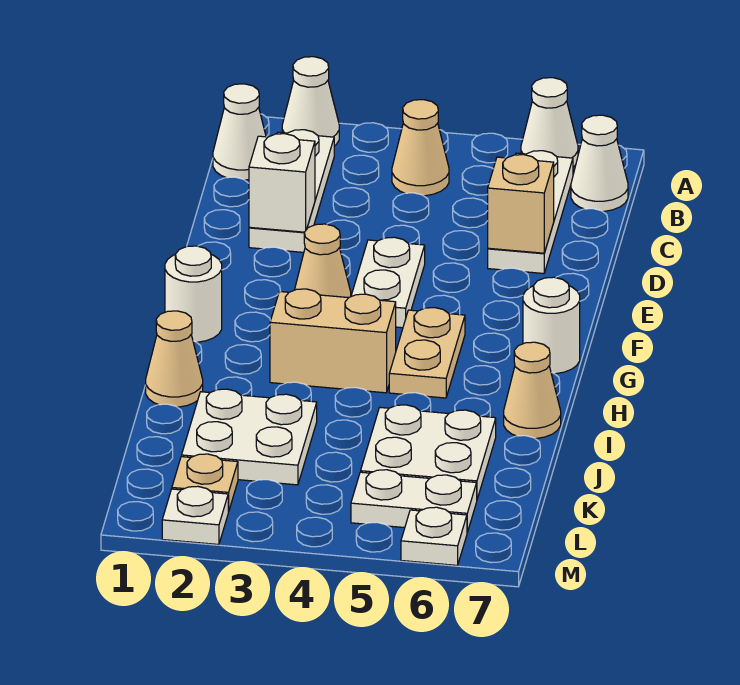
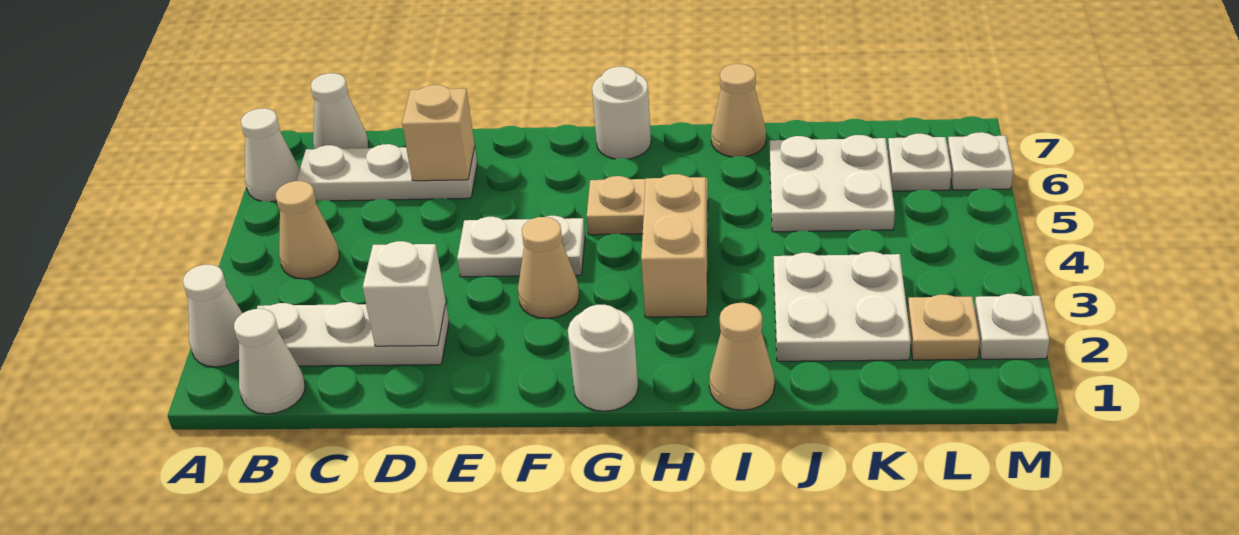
white 1x2 plate [351,470,477,532] -> white 1x1 plate [888,134,951,191]

